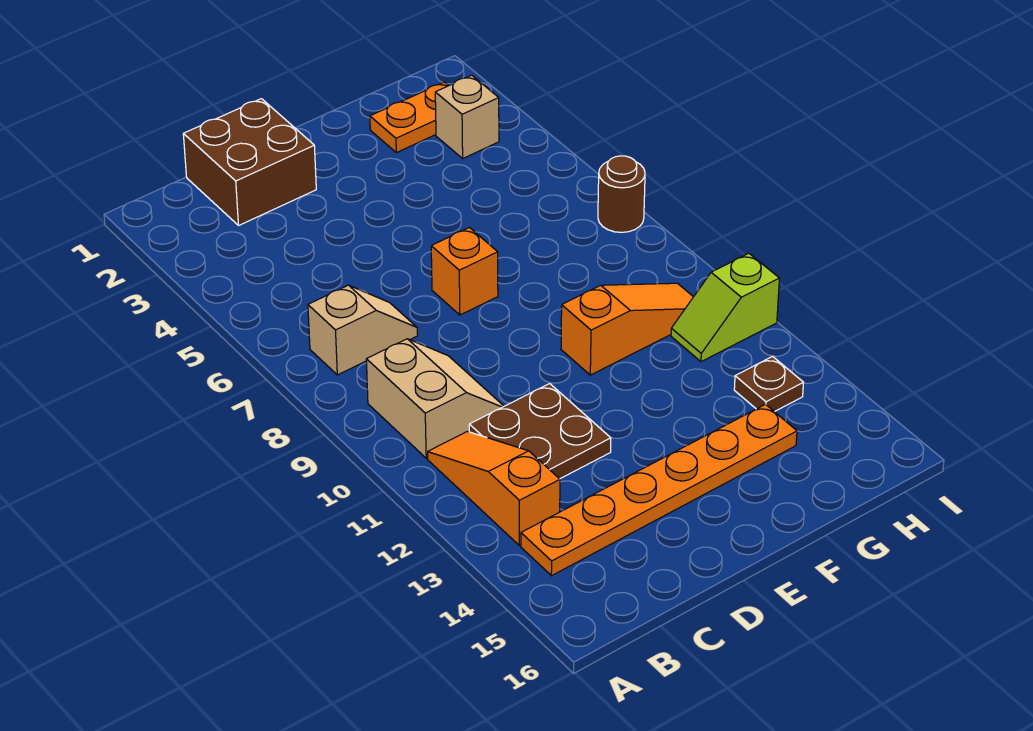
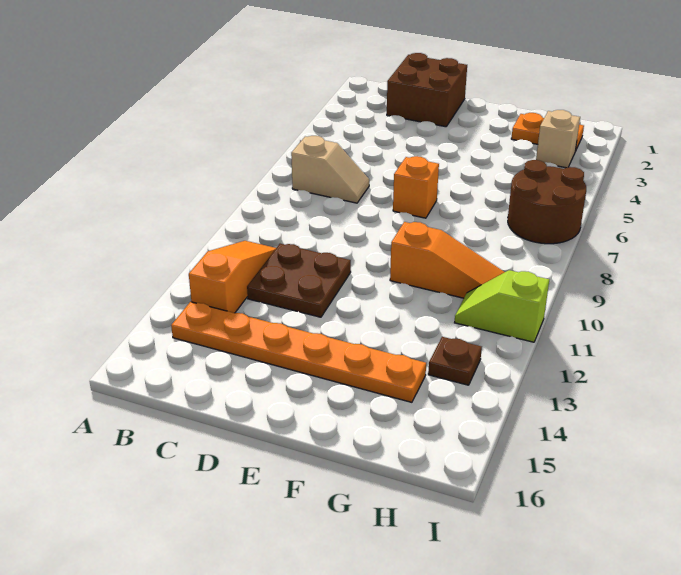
tan 2x2 slope [366,339,504,458] -> none
brown 1x1 round brick [598,156,645,232] -> brown 2x2 round brick [508,160,586,244]

